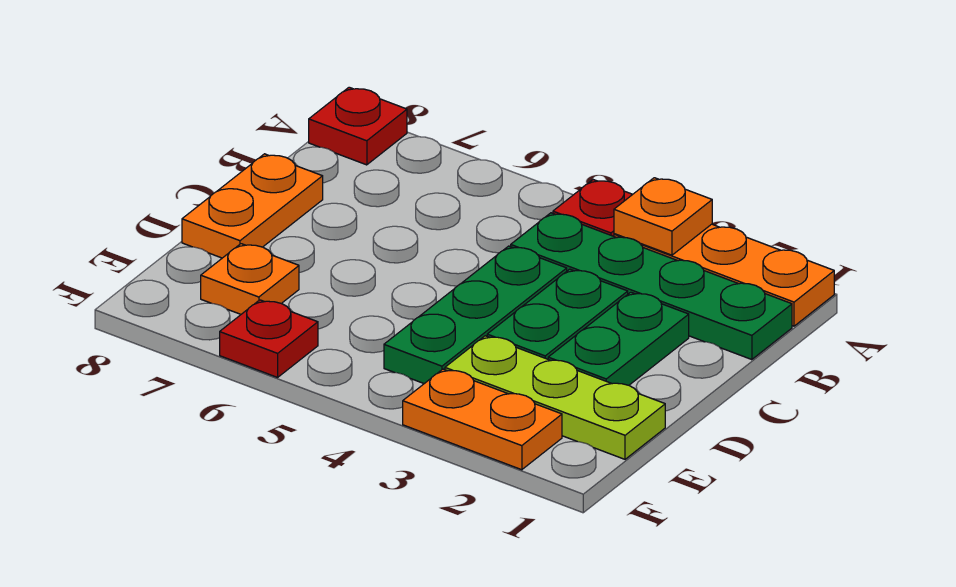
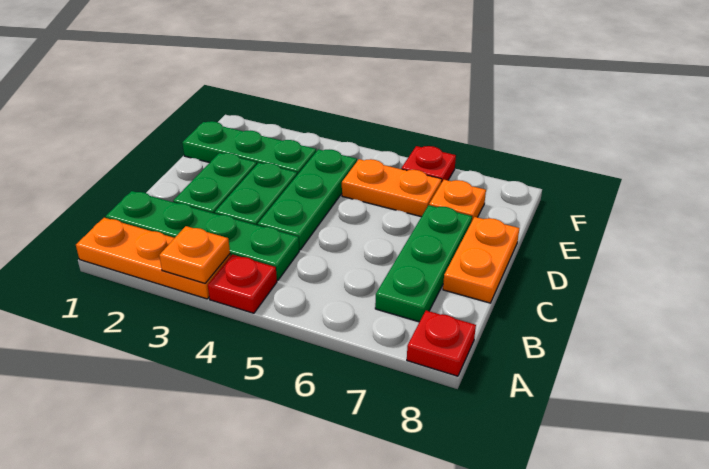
none -> green 1x3 plate [375,205,472,322]
lime 1x3 plate [445,336,665,459] -> green 1x3 plate [182,121,316,175]
orange 1x2 plate [403,369,562,470] -> orange 1x2 plate moved to [342,159,442,217]

